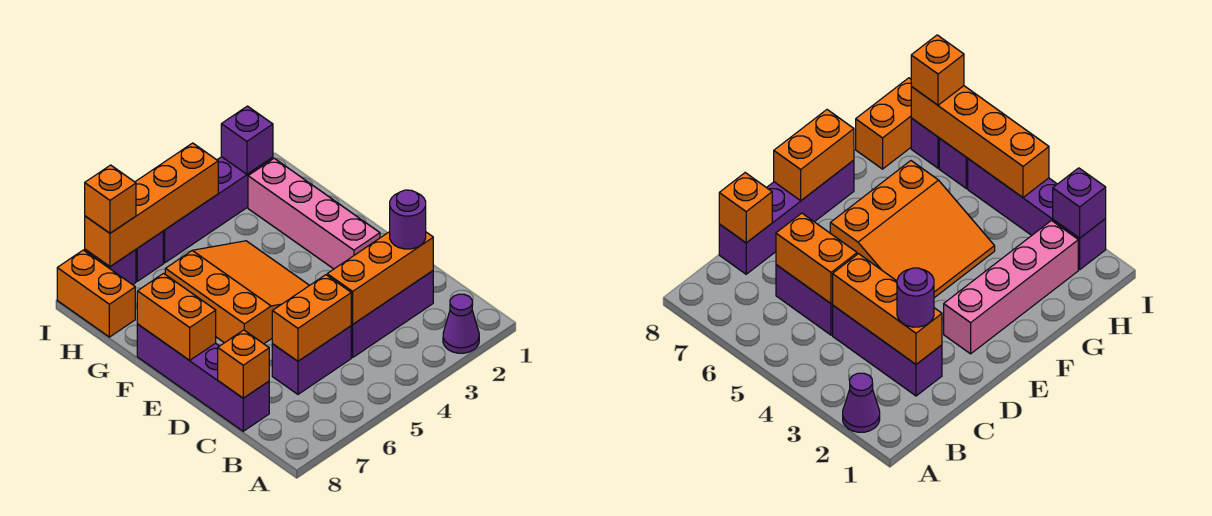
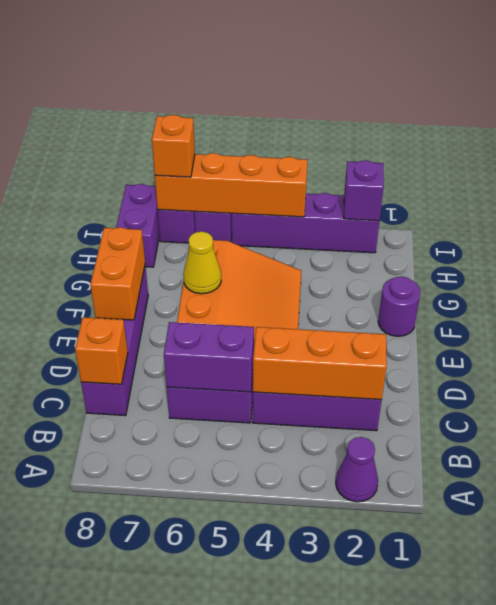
purple 1x1 round brick [390,190,426,249] -> purple 1x1 round brick moved to [378,277,420,336]
orange 1x2 brick [272,275,351,361] -> purple 1x2 brick [164,322,254,392]
pink 1x4 brick [248,158,380,269] -> none
none -> yellow 1x1 cone [183,232,221,294]
orange 1x2 brick [57,250,135,337] -> purple 1x2 brick [116,184,160,267]

